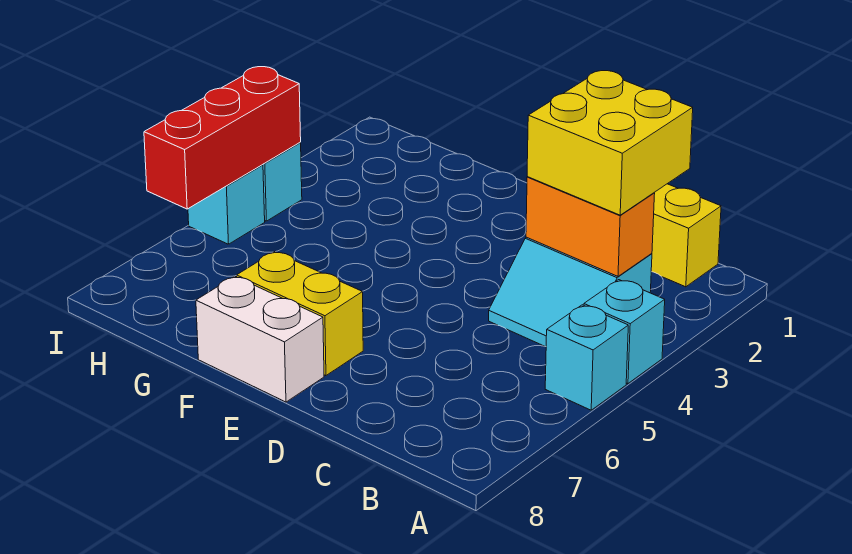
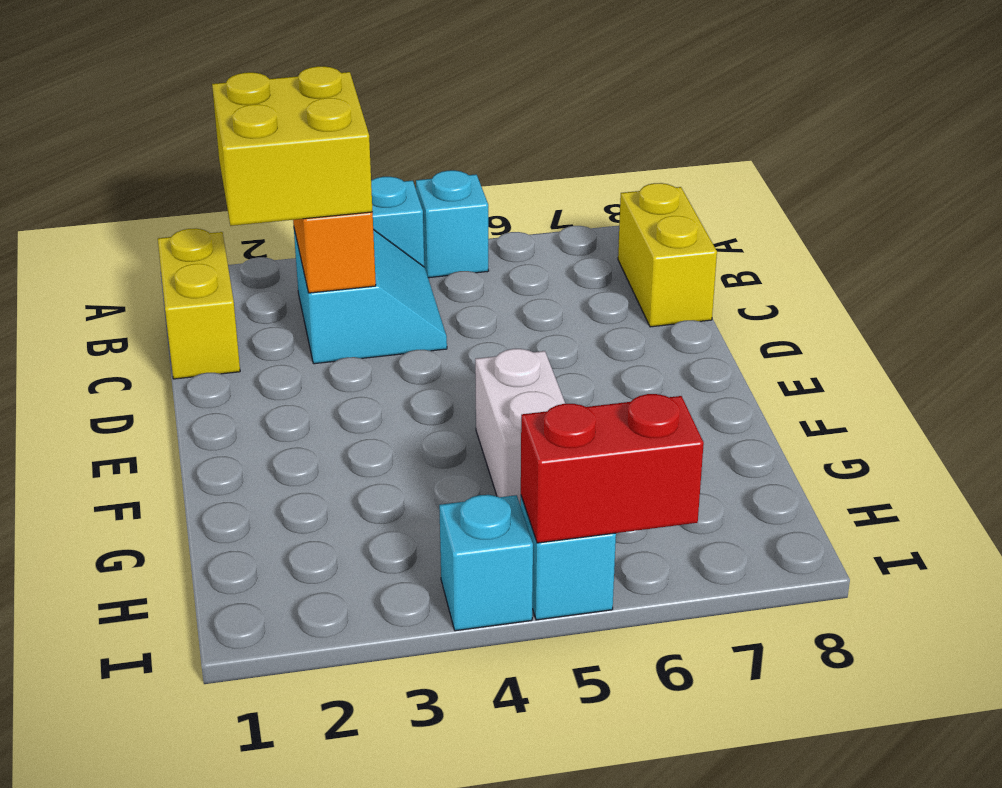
yellow 1x2 brick [237,252,363,376] -> yellow 1x2 brick moved to [618,183,717,327]
white 1x2 brick [196,276,324,402] -> white 1x2 brick moved to [475,349,565,506]
red 1x3 brick [144,67,301,209] -> red 1x2 brick [521,394,704,543]

